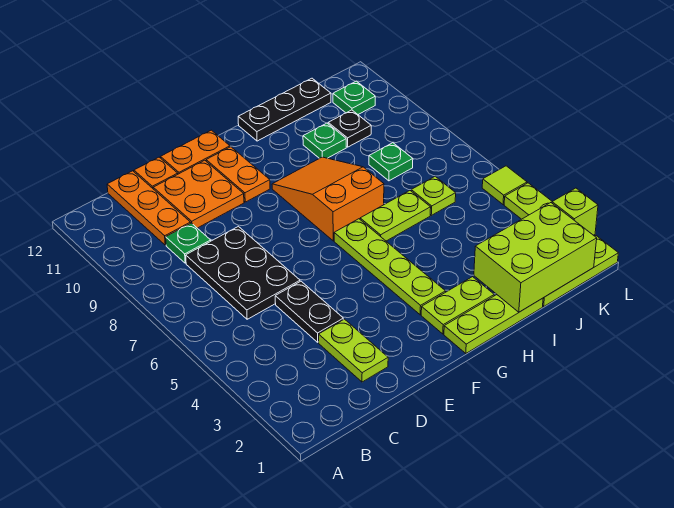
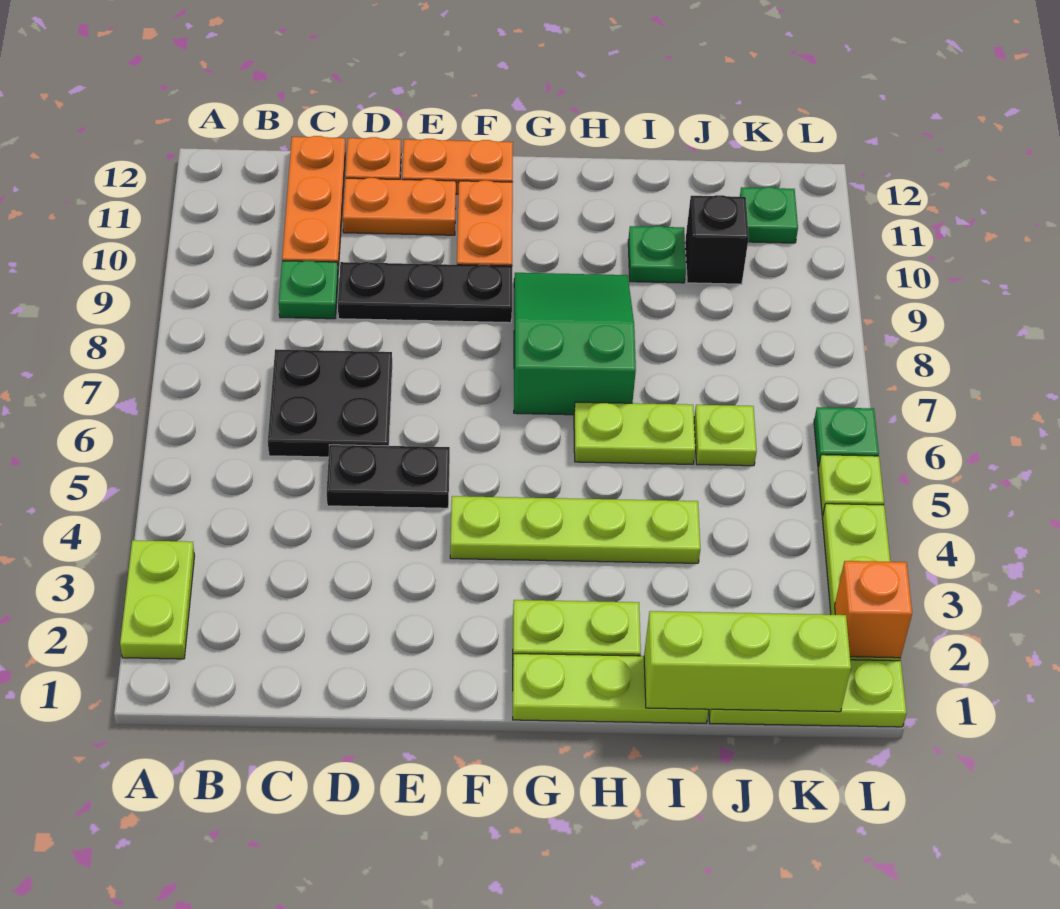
black 2x3 plate [186,226,300,319] -> black 2x2 plate [268,349,392,457]
lime 1x2 plate [319,319,388,382] -> lime 1x2 plate moved to [120,540,194,659]
black 1x2 plate [275,281,343,342] -> black 1x2 plate turned to [327,445,450,508]
orange 2x2 plate [153,160,244,228] -> orange 1x2 plate [343,178,456,235]
lime 1x4 plate [334,219,446,315] -> lime 1x4 plate turned to [450,496,701,563]
orange 2x3 slope [272,157,384,241] -> green 2x3 slope [514,273,636,415]
black 1x3 plate [238,78,331,141] -> black 1x3 plate moved to [338,262,512,323]
lime 2x3 brick [474,203,597,312] -> lime 1x3 brick [644,611,851,712]
green 1x1 plate [369,143,413,181] -> green 1x1 plate moved to [814,407,879,467]
black 1x1 plate [328,110,371,147] -> black 1x1 brick [685,195,749,284]
lime 1x1 brick [552,188,598,235] -> orange 1x1 brick [835,561,912,658]
lime 1x1 tile [482,166,527,205] -> lime 1x1 plate [818,455,884,516]

